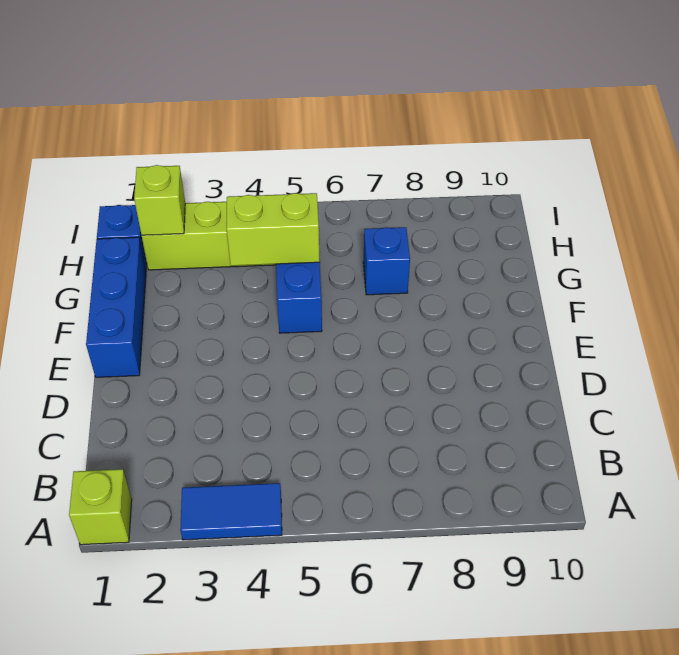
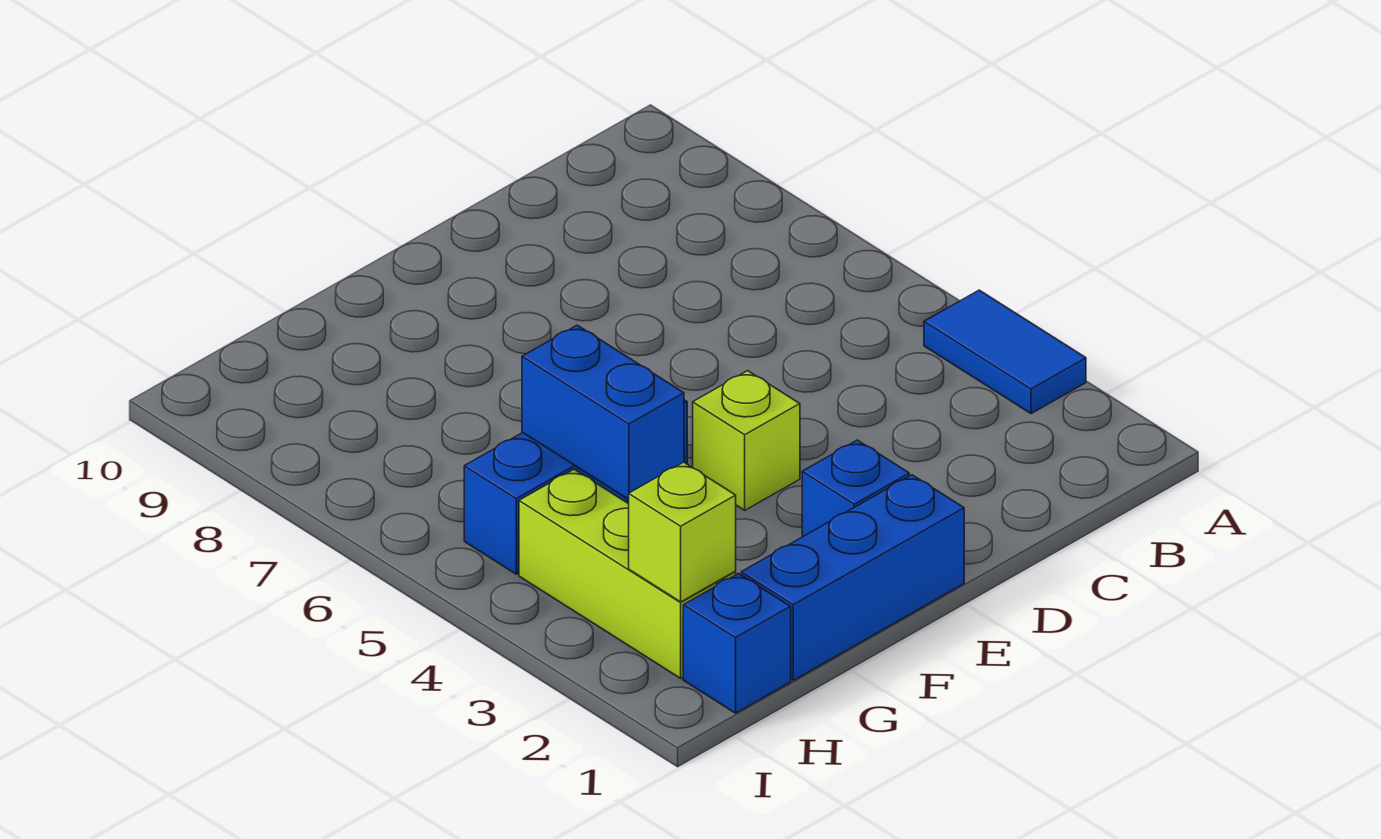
lime 1x1 brick [69,469,132,545] -> lime 1x1 brick moved to [693,371,800,510]
lime 1x2 brick [227,193,320,266] -> blue 1x2 brick [522,325,684,500]
blue 1x1 brick [363,227,410,295] -> blue 1x1 brick moved to [802,440,909,537]

